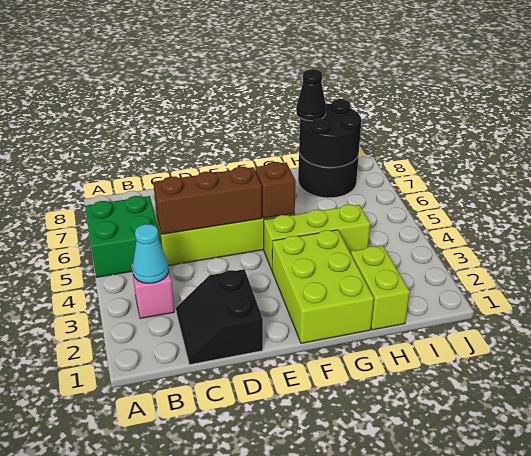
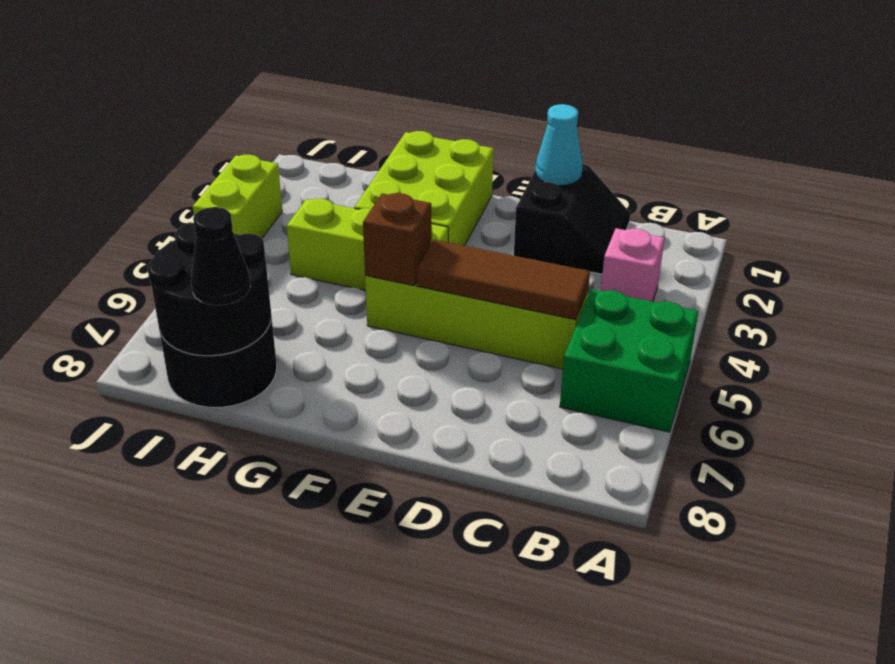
cyan 1x1 cone [133,224,169,283] -> cyan 1x1 cone moved to [535,104,583,185]
brown 1x3 brick [153,167,262,234] -> brown 1x3 tile [417,240,590,320]
lime 1x2 brick [351,246,410,330] -> lime 1x2 brick moved to [193,155,282,238]

